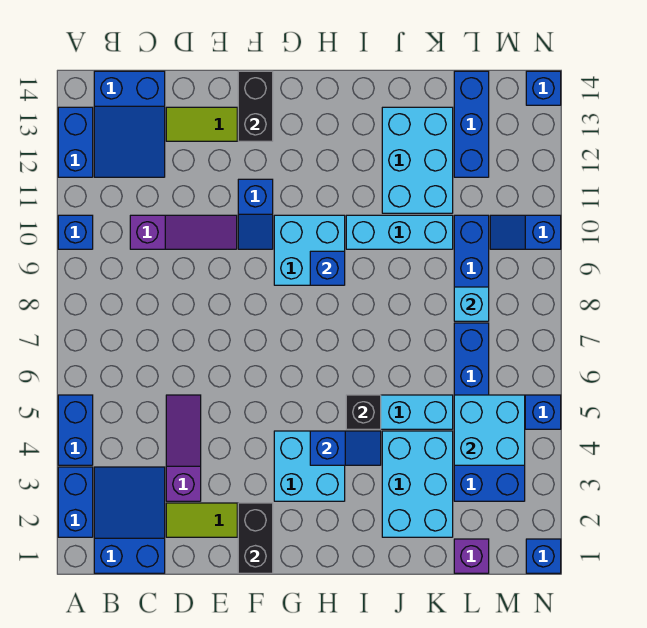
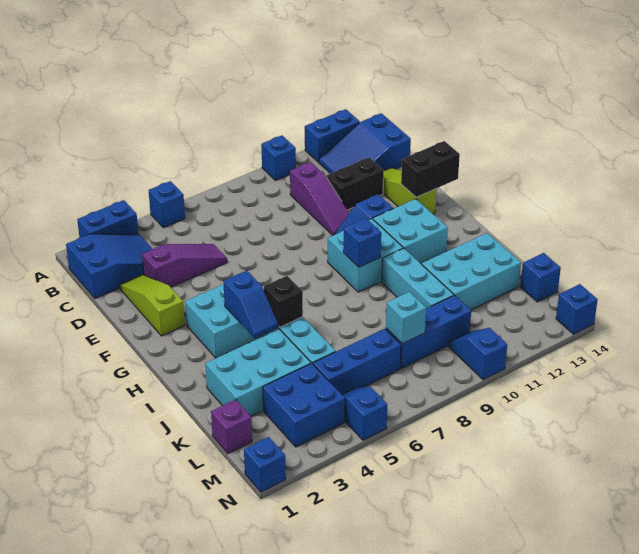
blue 1x2 brick [58,395,93,465] -> blue 1x1 brick [149,181,185,228]
black 1x2 brick [238,503,273,573] -> black 1x2 brick moved to [327,157,384,210]
cyan 2x2 brick [454,395,525,465] -> cyan 2x2 brick moved to [373,199,448,264]
blue 1x3 brick [454,71,489,177] -> blue 1x1 brick [520,253,561,302]

